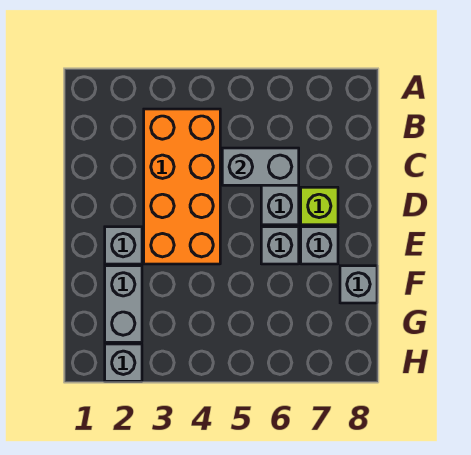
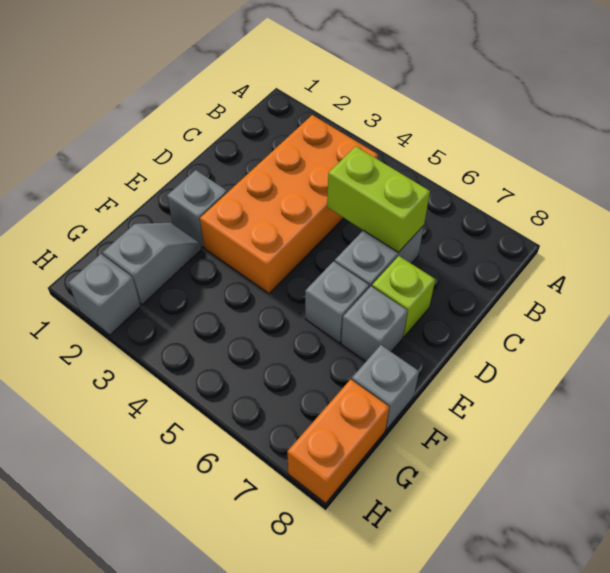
grey 1x2 brick [222,148,299,185] -> lime 1x2 brick [327,146,430,252]
grey 1x2 brick [105,266,142,342] -> grey 1x2 slope [103,223,202,305]
none -> orange 1x2 brick [287,379,389,503]

